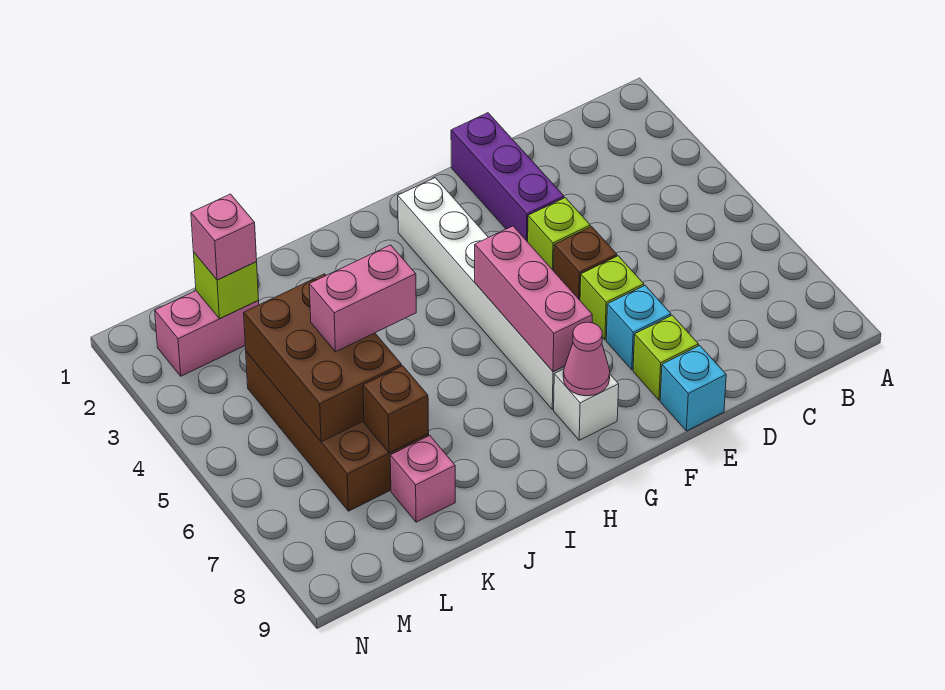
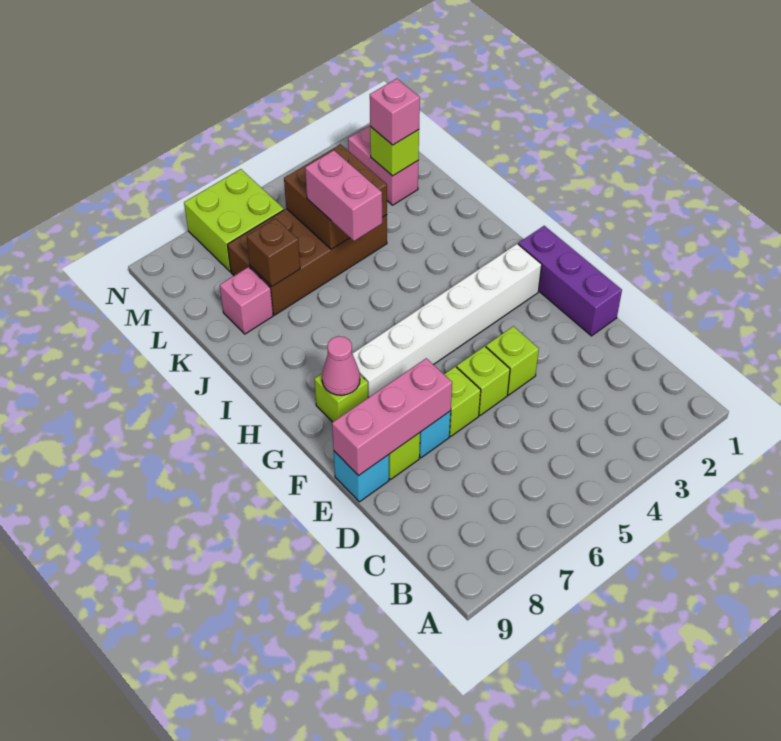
purple 1x3 brick [451,113,564,242] -> purple 1x3 brick turned to [518,226,622,336]
brown 1x1 brick [554,227,617,300] -> lime 1x1 brick [457,346,510,415]
pink 1x3 brick [475,226,592,372] -> pink 1x3 brick moved to [332,358,452,476]
white 1x1 brick [554,369,619,440] -> lime 1x1 brick [315,374,368,422]
brown 2x3 brick [244,274,402,442] -> brown 2x2 brick [284,144,387,249]
none -> lime 2x2 brick [184,169,284,272]

